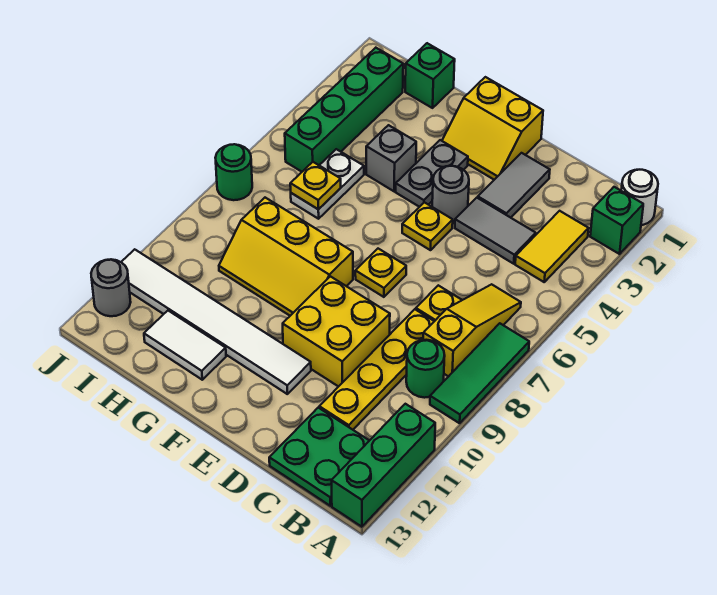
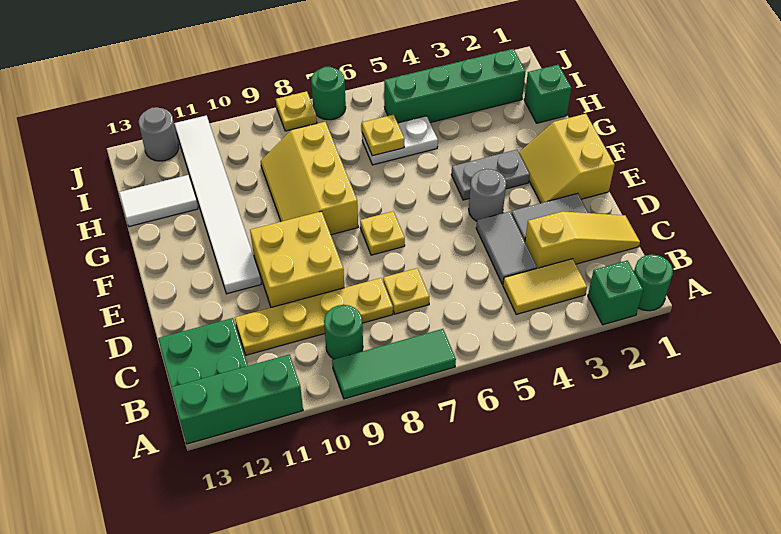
white 1x1 round brick [621,170,658,225] -> green 1x1 round brick [634,254,673,311]
yellow 1x3 slope [423,284,521,377] -> yellow 1x3 slope moved to [525,211,640,268]
yellow 1x1 plate [402,202,453,250] -> yellow 1x1 plate moved to [276,91,317,131]
grey 1x1 brick [366,125,416,191] -> none
white 1x2 tile [144,311,226,380] -> white 1x2 tile turned to [119,175,198,226]

